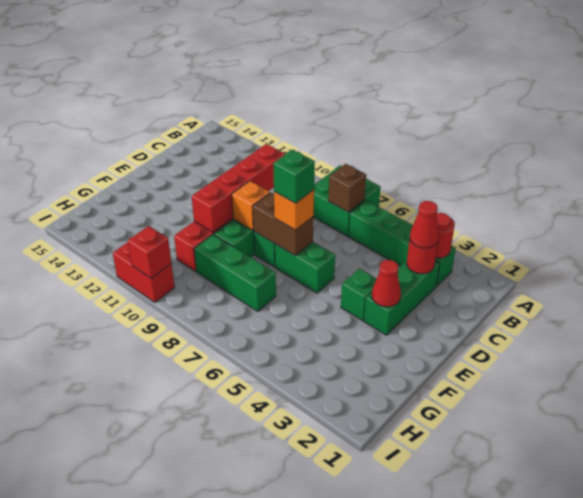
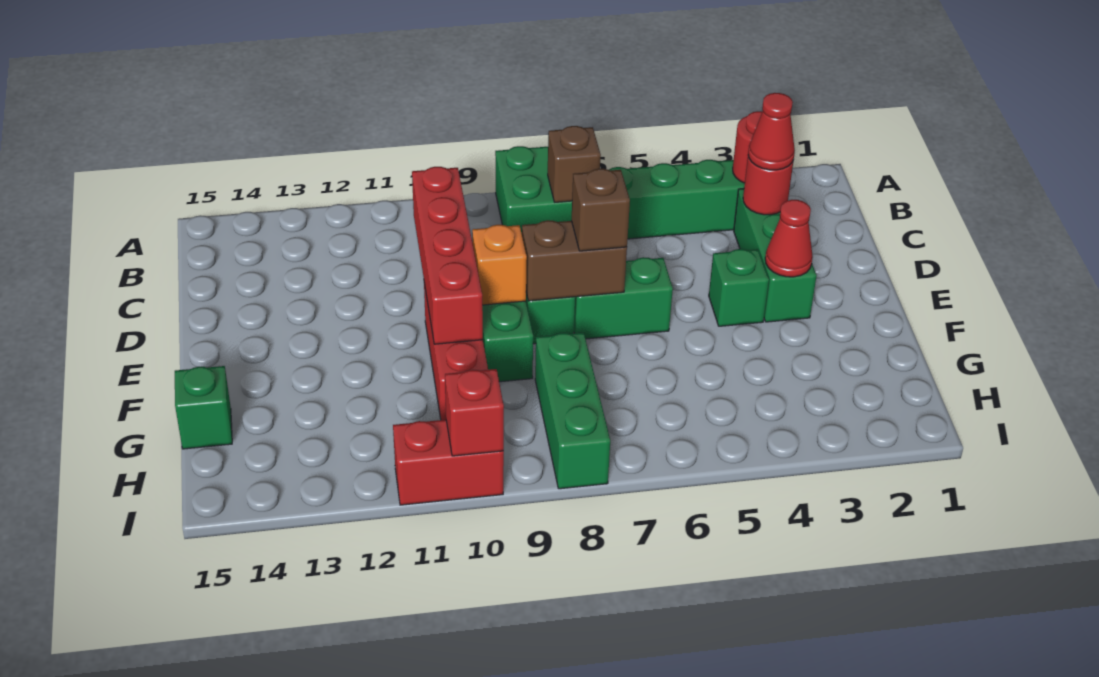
orange 1x1 brick [274,190,314,230] -> brown 1x1 brick [572,169,630,251]
green 1x1 brick [273,150,315,203] -> green 1x1 brick moved to [175,366,232,449]
green 1x3 brick [194,234,276,311] -> green 1x3 brick turned to [535,333,610,489]

